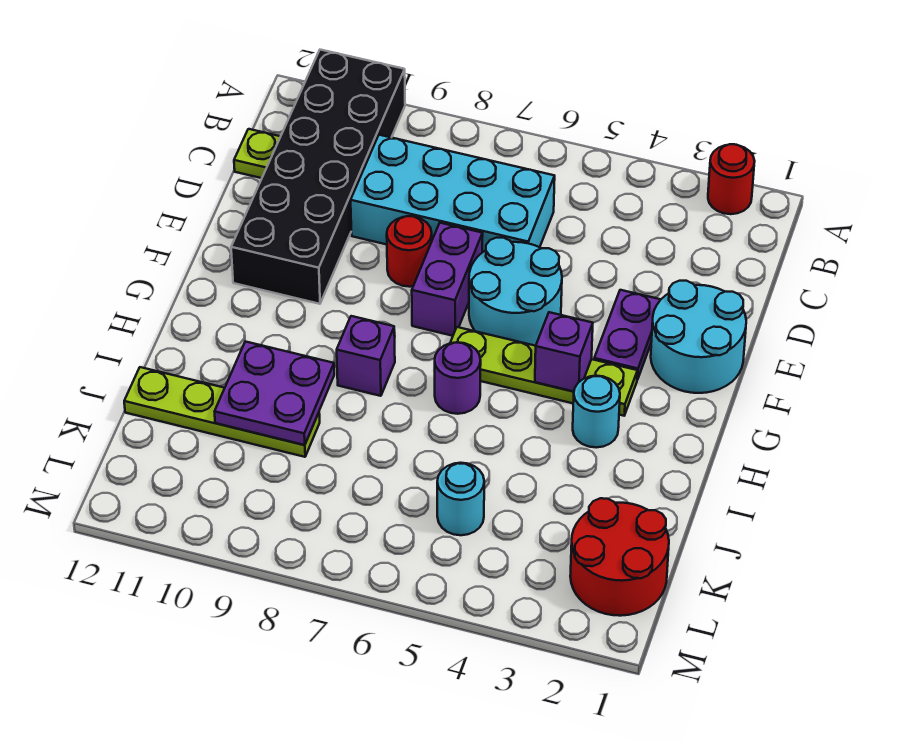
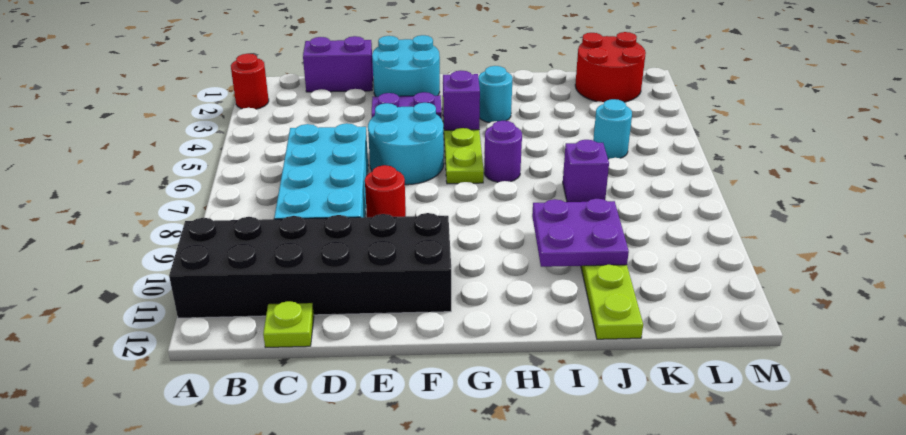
purple 1x2 brick [412,223,483,336] -> purple 1x2 brick moved to [303,36,373,92]
purple 1x1 brick [337,316,395,396] -> purple 1x1 brick moved to [563,140,609,202]

